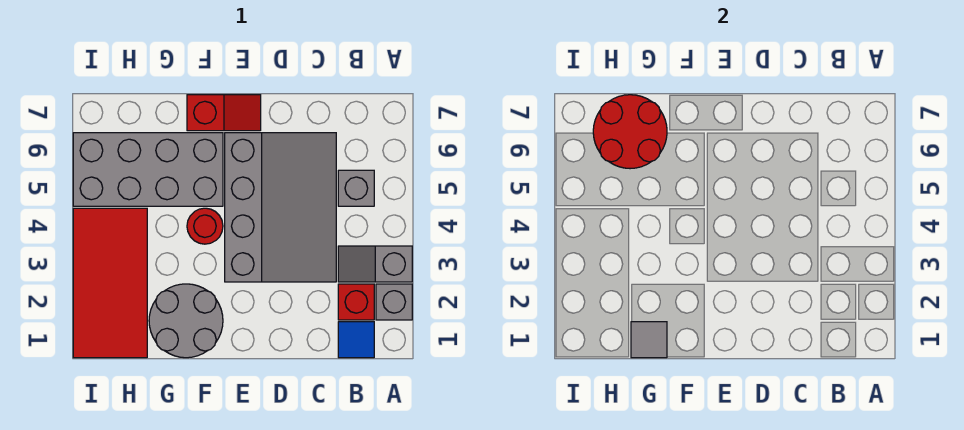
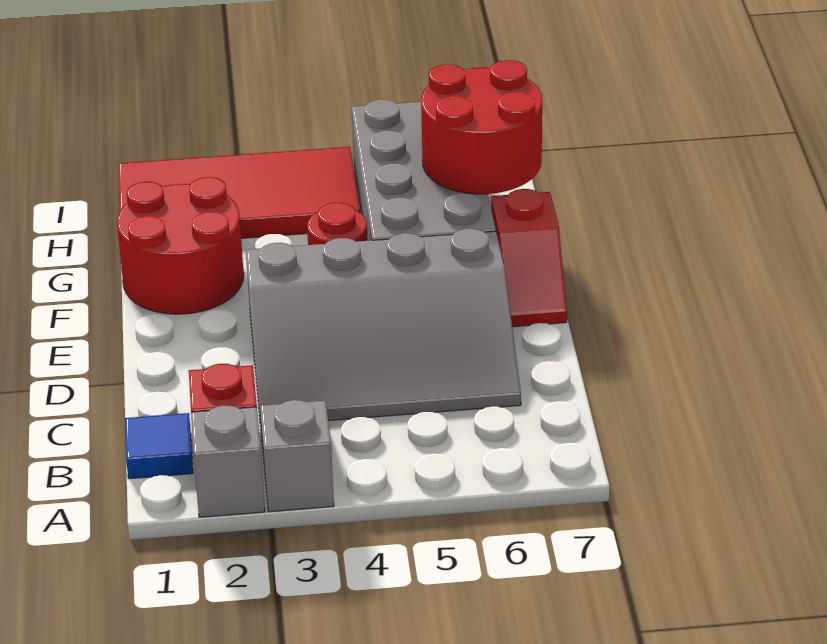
grey 1x1 brick [338,170,374,206] -> none
grey 2x2 round brick [149,284,223,358] -> red 2x2 round brick [117,177,244,314]
grey 1x1 tile [631,322,667,358] -> none

